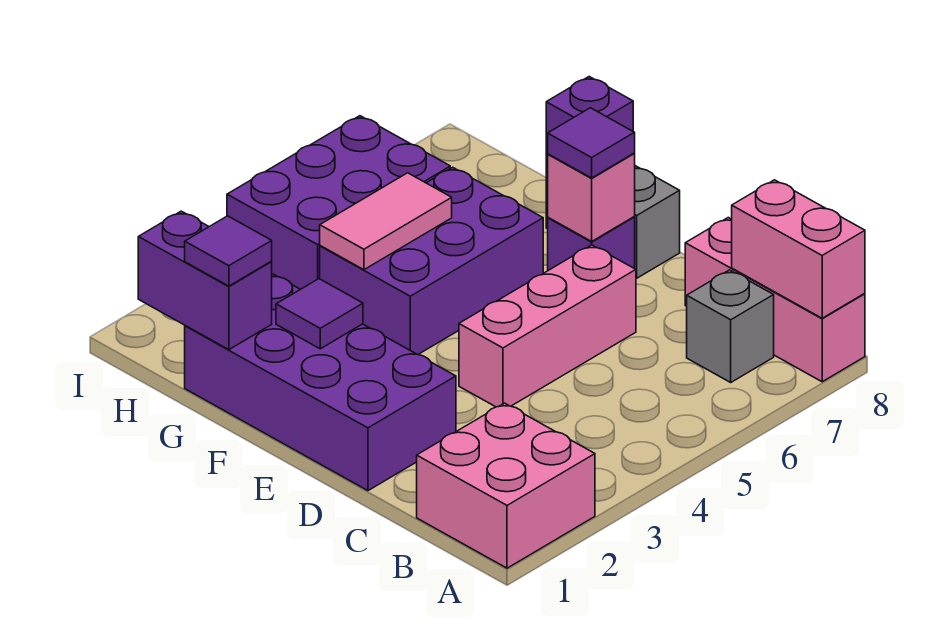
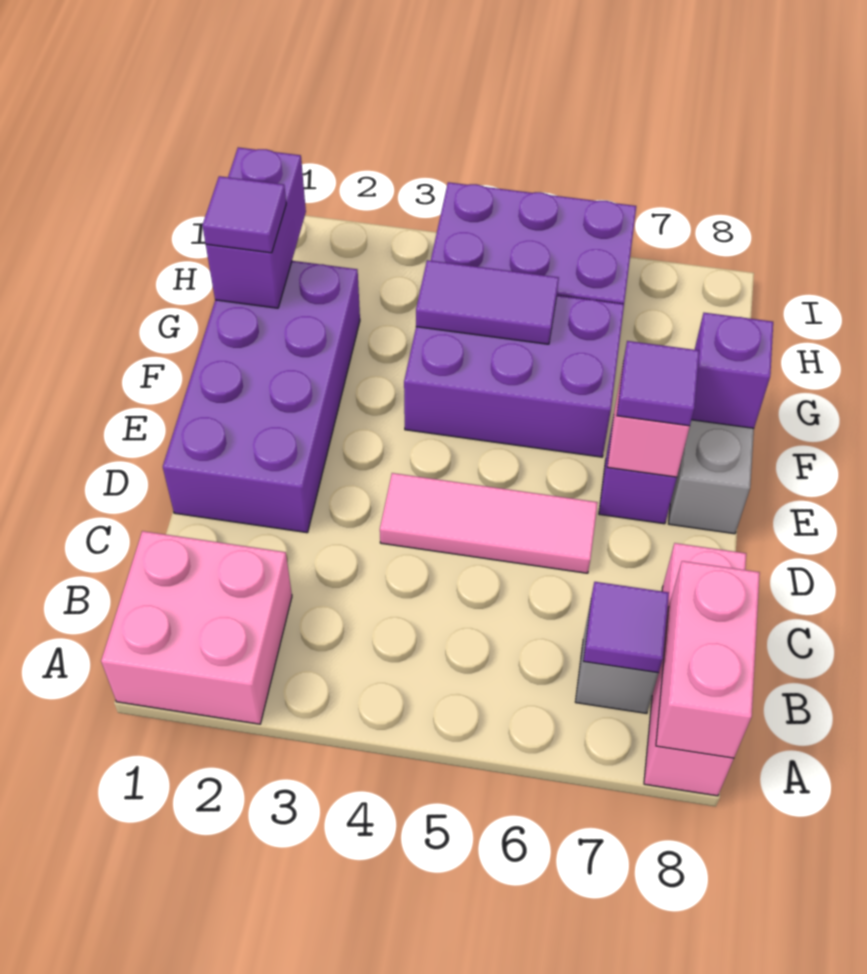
pink 1x3 brick [459,245,636,407] -> pink 1x3 tile [380,473,598,573]
purple 1x1 tile [276,279,363,349] -> purple 1x1 tile moved to [584,582,669,673]
pink 1x2 tile [320,173,452,270] -> purple 1x2 tile [416,260,559,344]

